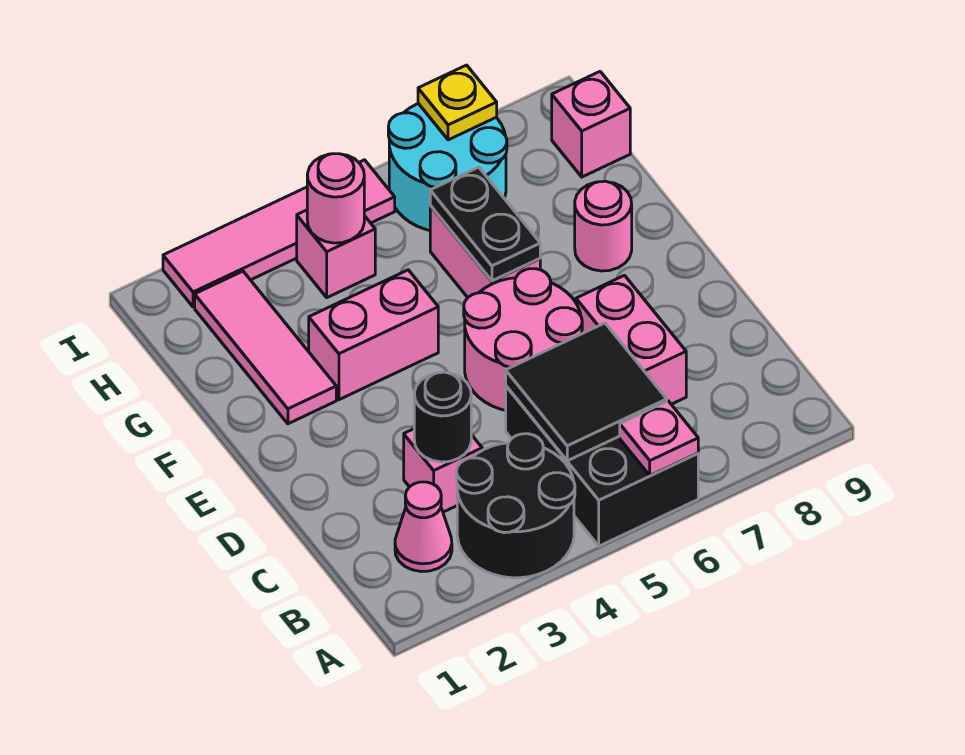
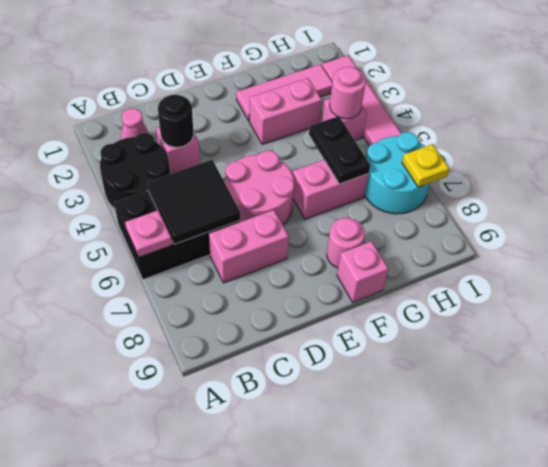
pink 1x2 brick [309,270,438,400] -> pink 1x2 brick turned to [249,78,322,145]
black 1x2 plate [430,167,540,281] -> black 1x2 plate turned to [309,116,370,184]
pink 1x1 brick [552,72,630,177] -> pink 1x1 brick moved to [337,241,389,302]

